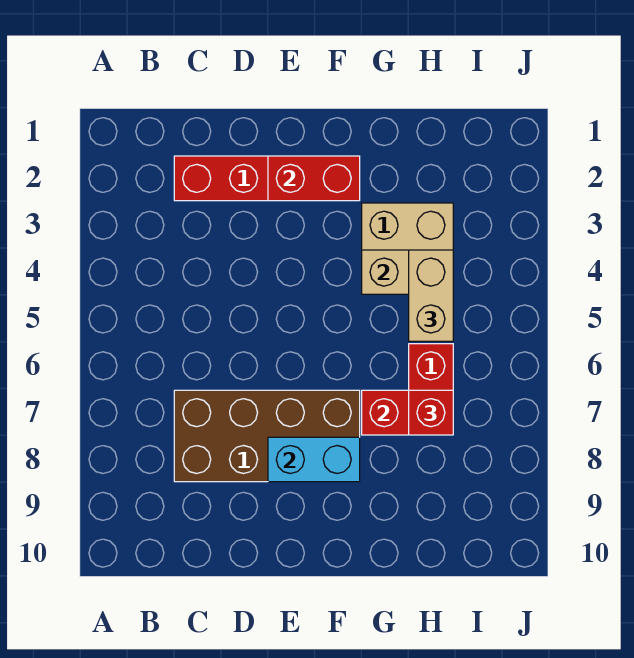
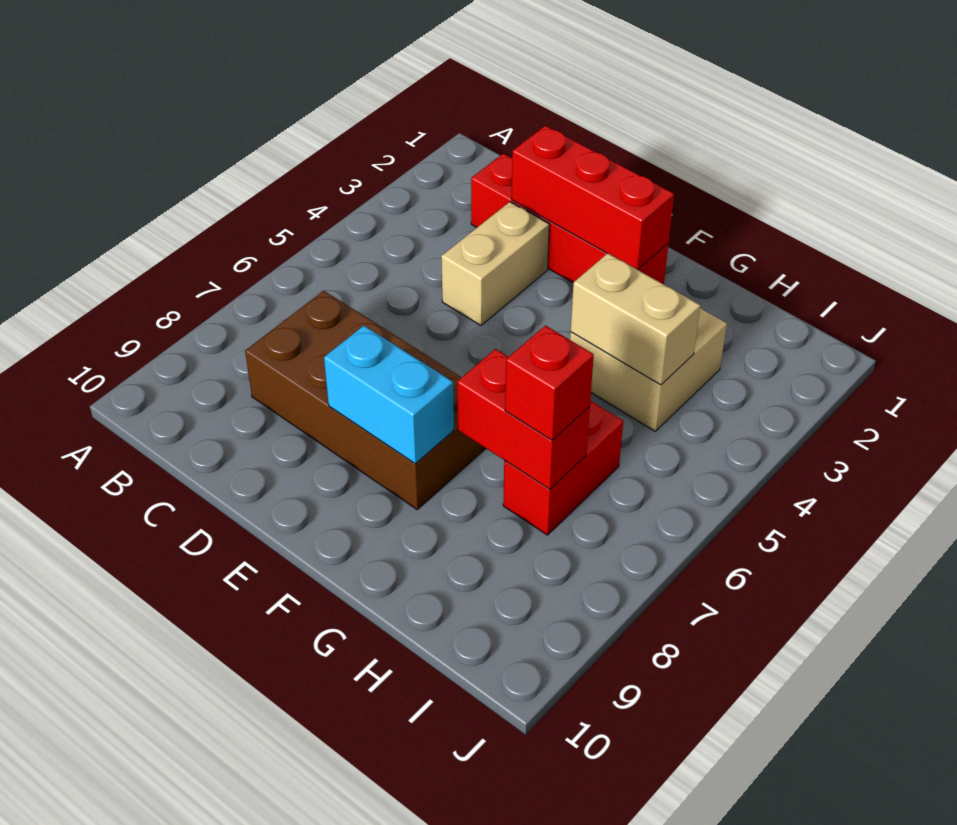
red 1x2 brick [268,156,360,201] -> red 1x3 brick [512,126,674,270]
tan 1x2 brick [409,250,453,341] -> tan 1x2 brick moved to [441,202,549,325]

